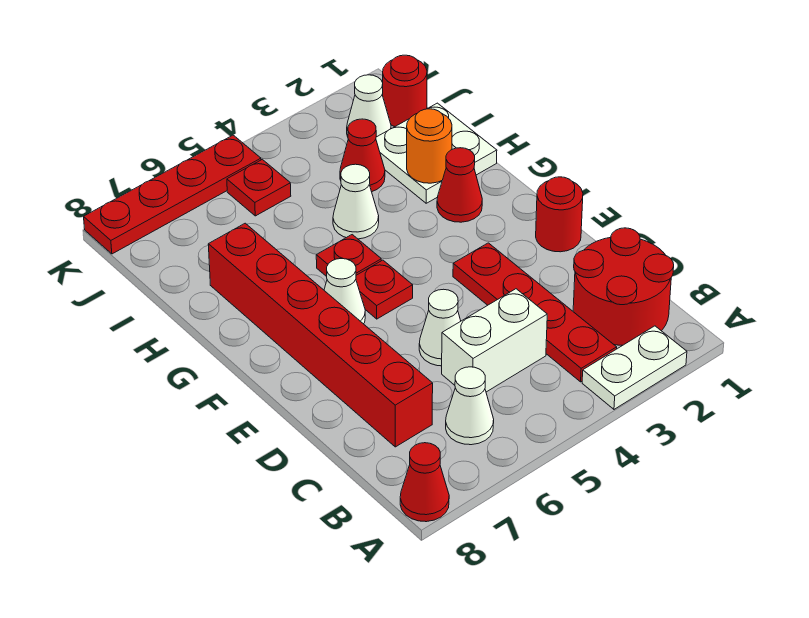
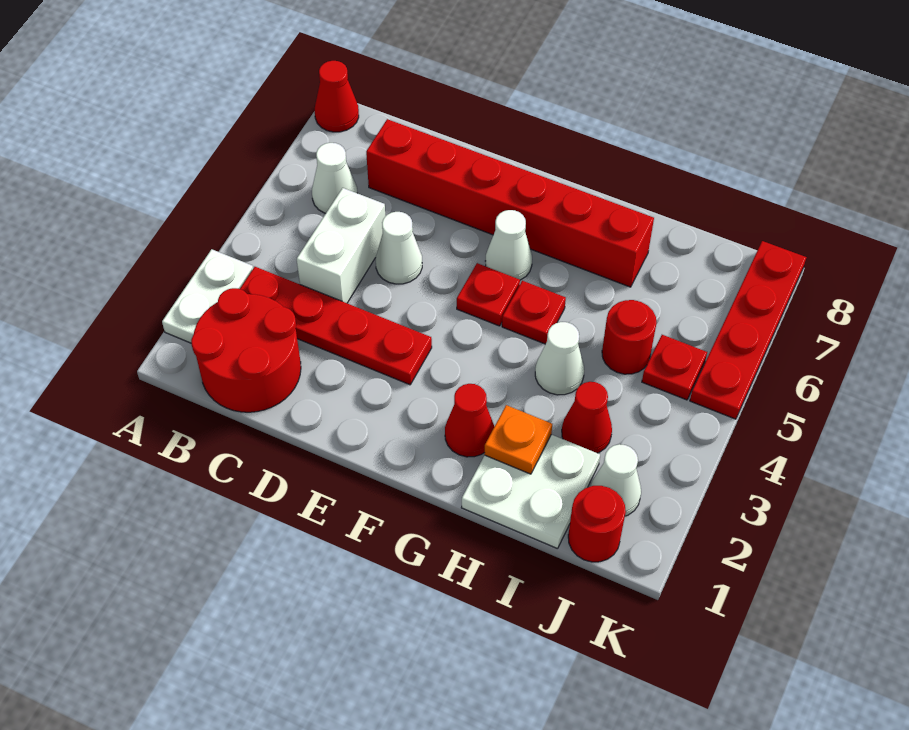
red 1x1 round brick [536,177,583,252] -> red 1x1 round brick moved to [602,300,656,374]
orange 1x1 round brick [407,109,452,183] -> orange 1x1 plate [484,405,552,474]

